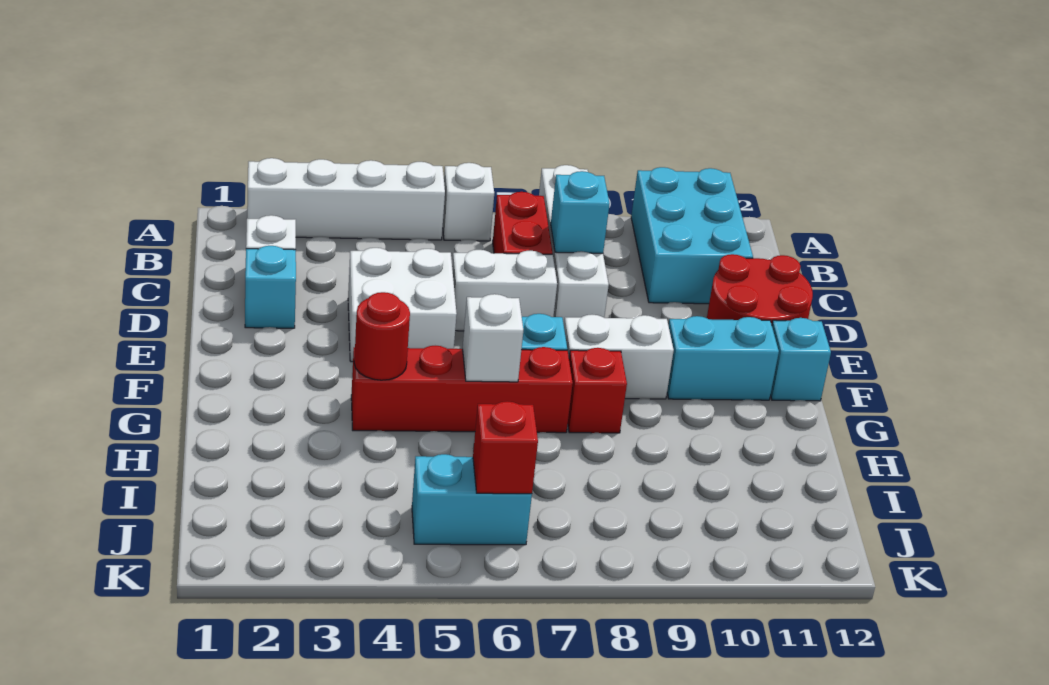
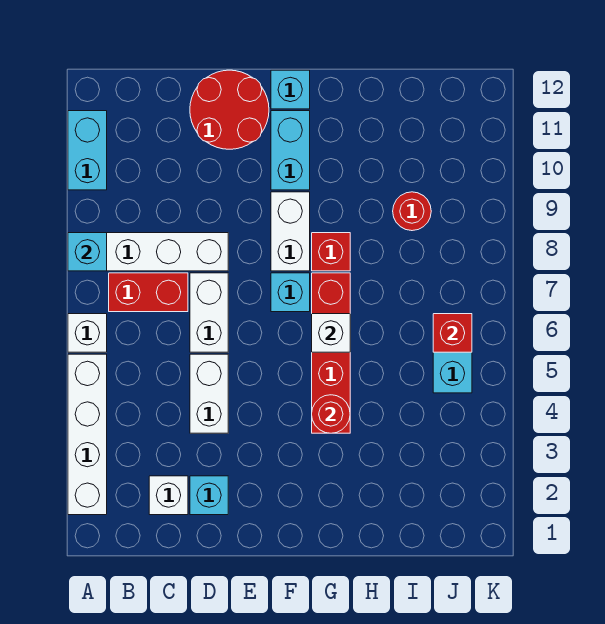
cyan 2x3 brick [631,167,753,304] -> cyan 1x2 brick [68,111,107,190]
cyan 1x1 brick [551,171,609,253] -> cyan 1x1 brick moved to [68,233,107,271]
white 2x2 brick [348,248,457,362] -> white 1x2 brick [190,354,228,433]
none -> red 1x1 round brick [393,192,431,231]

